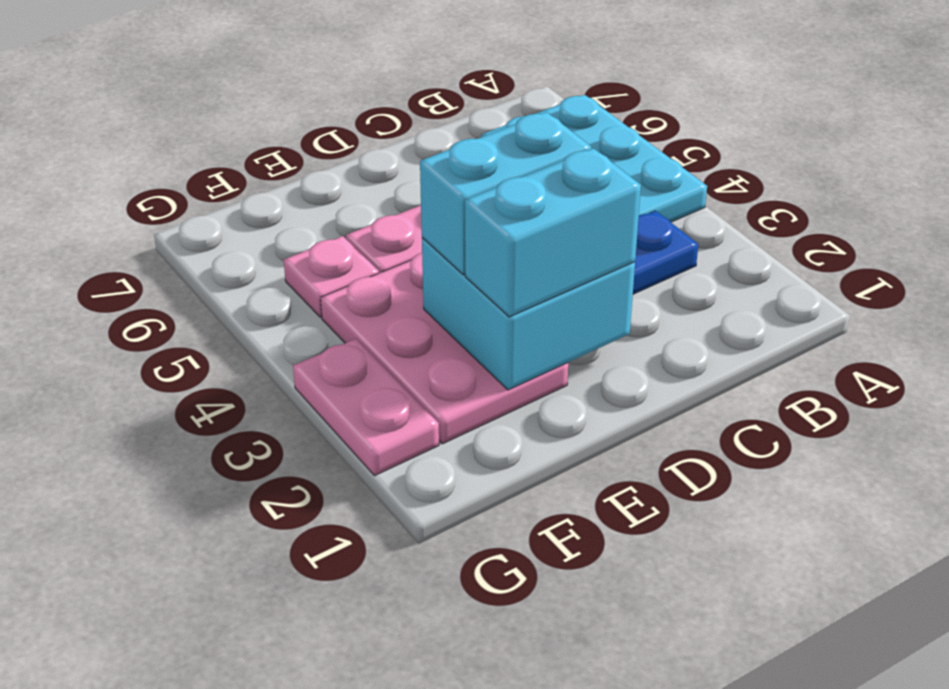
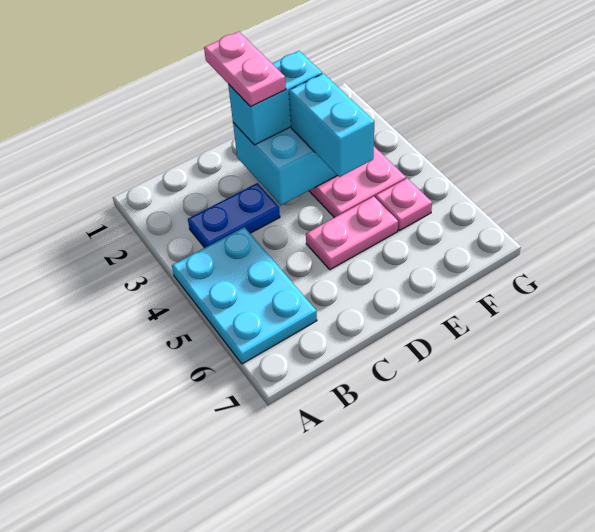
cyan 1x2 brick [420,112,591,275] -> cyan 1x2 brick turned to [289,74,374,177]
pink 1x2 plate [293,339,439,476] -> pink 1x2 plate moved to [204,32,286,107]

